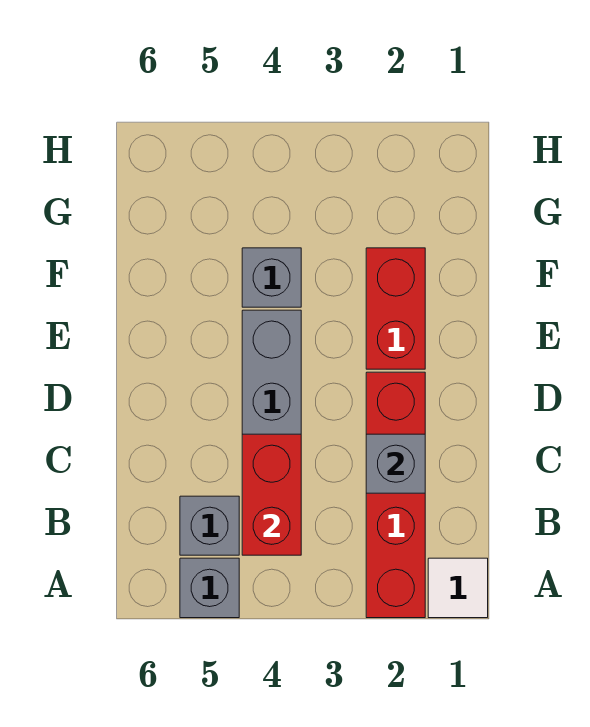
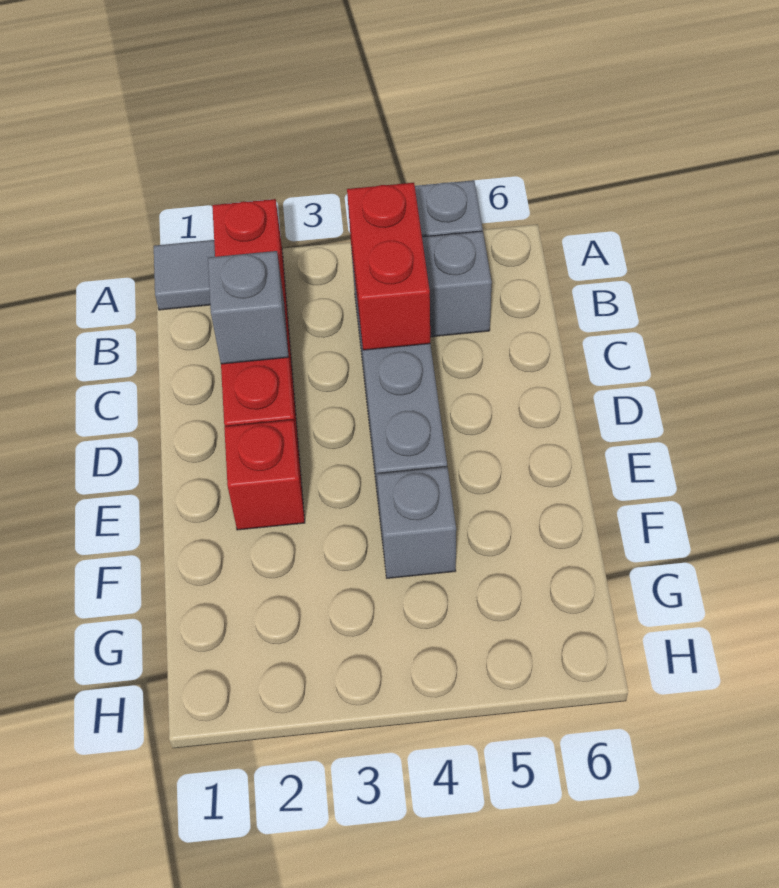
white 1x1 tile [428,558,488,618] -> grey 1x1 tile [154,240,215,310]
red 1x2 brick [366,248,425,369] -> red 1x1 brick [224,420,305,530]

